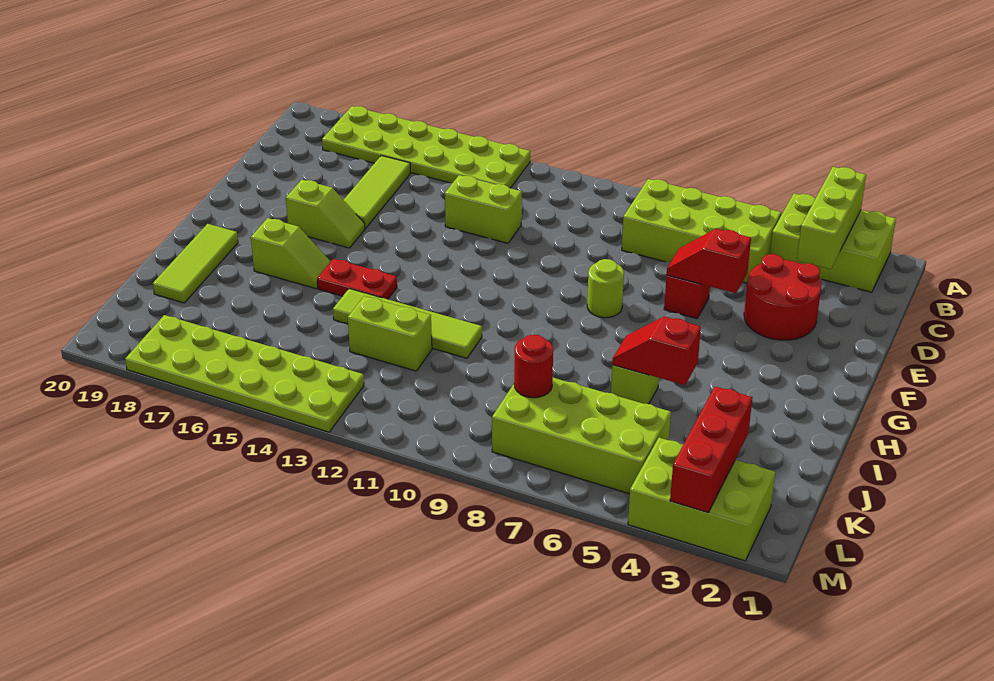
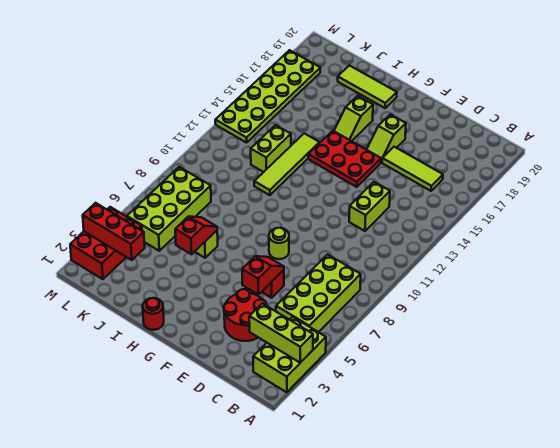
lime 2x6 plate [322,106,530,188] -> none
red 1x2 plate [317,259,397,299] -> red 2x3 plate [308,131,381,187]
red 1x1 round brick [514,335,553,398] -> red 1x1 round brick moved to [143,298,164,330]
lime 2x3 brick [628,438,775,561] -> red 2x3 brick [70,207,142,279]

